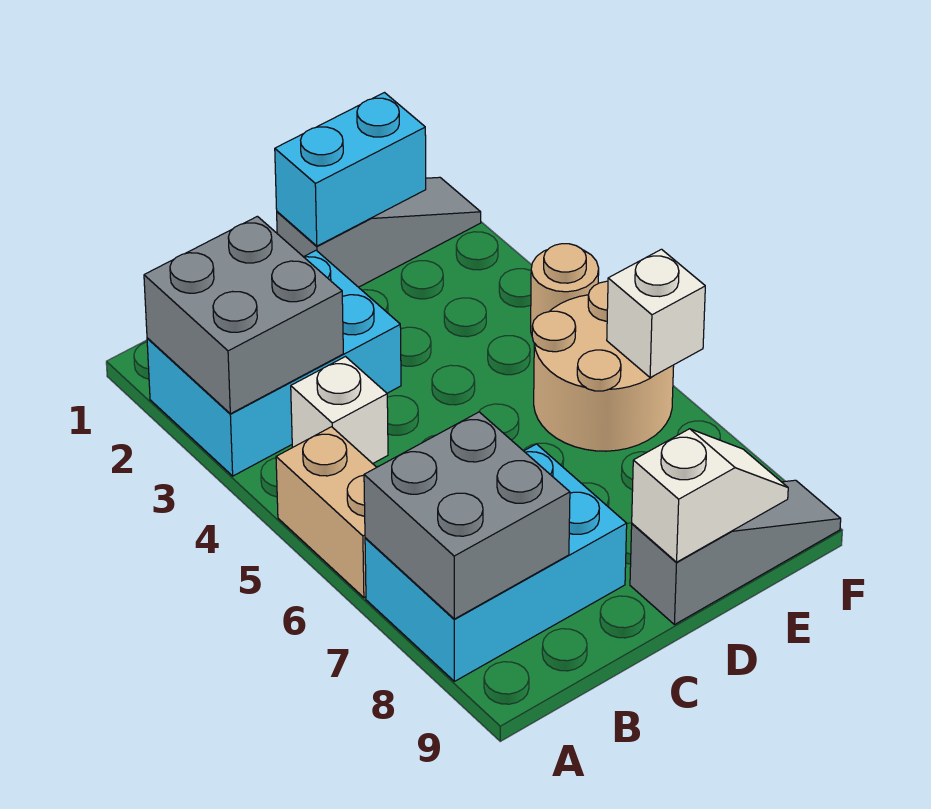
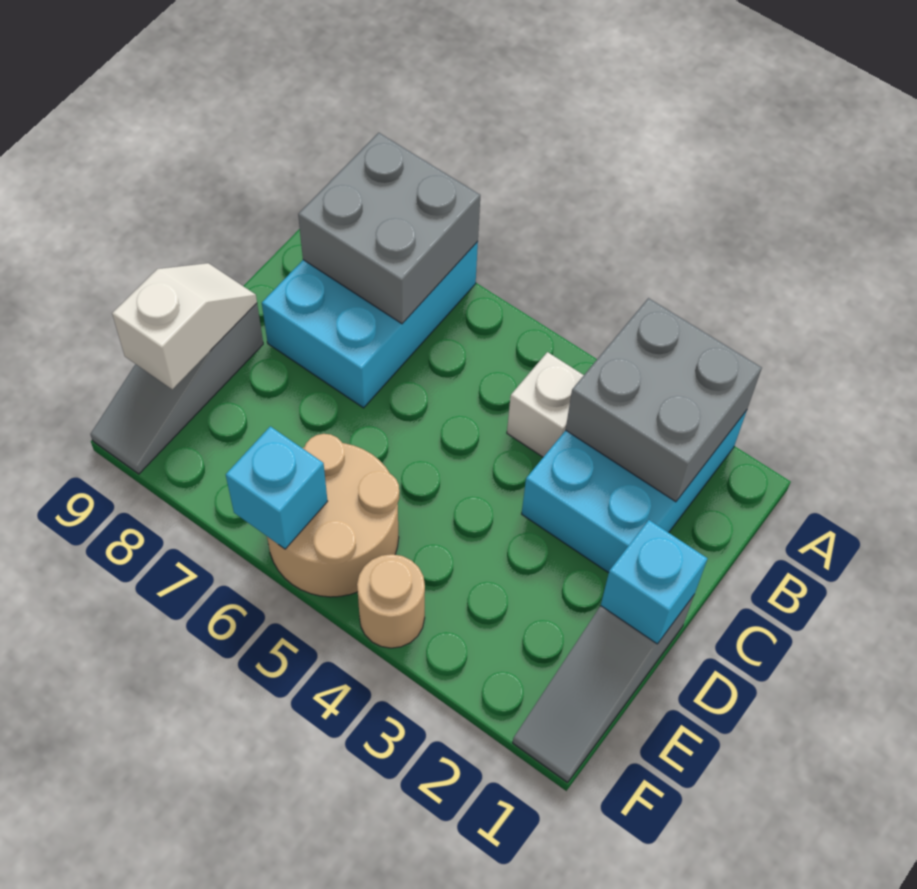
tan 1x2 brick [276,427,377,598] -> none
cyan 1x2 brick [275,93,426,246] -> cyan 1x1 brick [601,520,708,644]
white 1x2 slope [632,429,788,562] -> white 1x2 slope turned to [112,263,257,389]
white 1x1 brick [607,249,705,378] -> cyan 1x1 brick [226,426,328,549]

